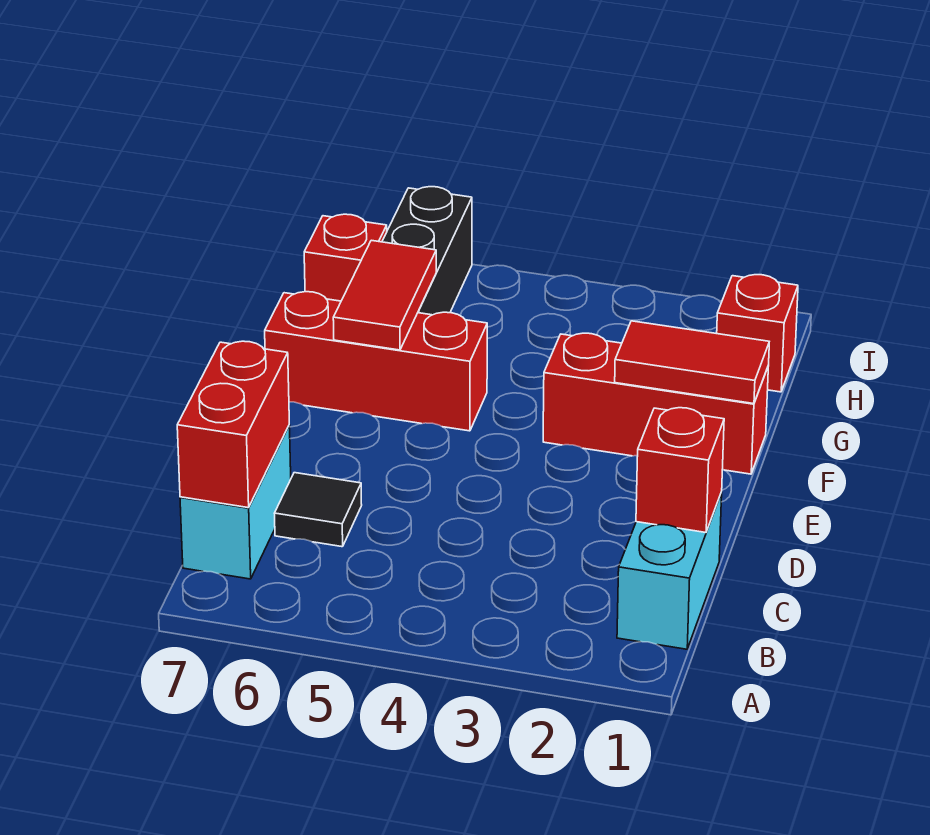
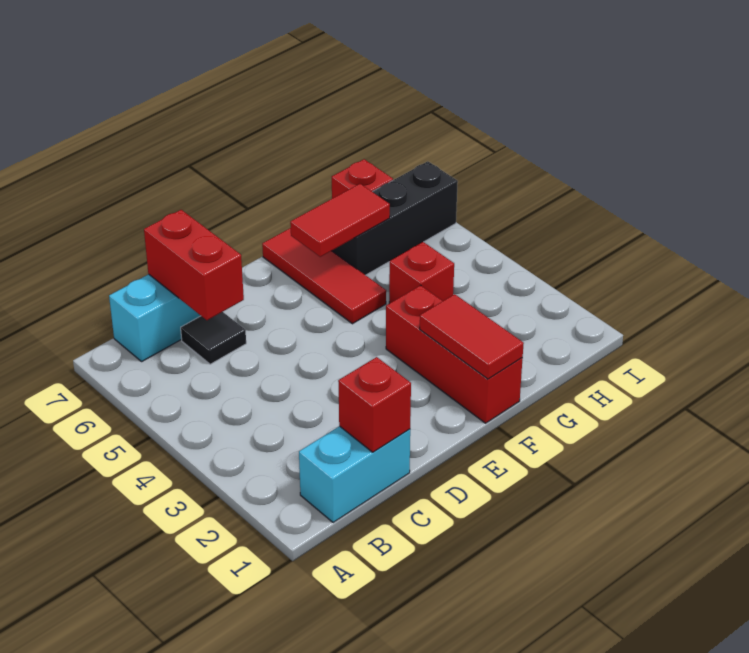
red 1x2 brick [177,341,289,508] -> red 1x2 brick turned to [144,210,244,320]
red 1x3 brick [265,292,487,431] -> red 1x3 tile [262,228,386,324]
red 1x1 brick [717,275,798,392] -> red 1x1 brick moved to [389,242,454,303]

